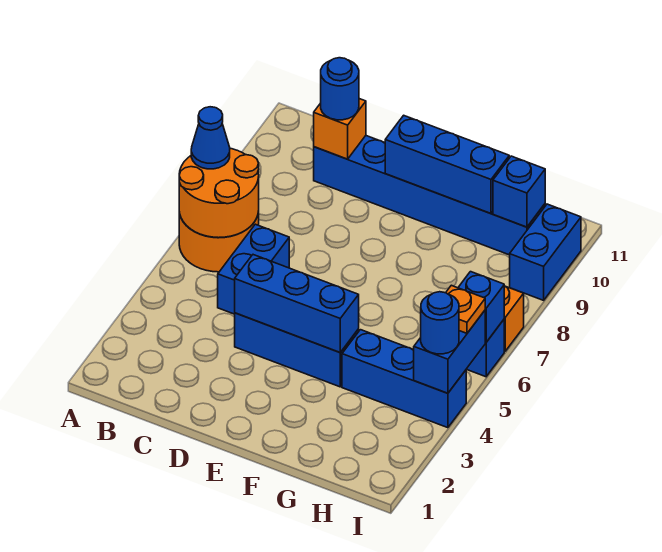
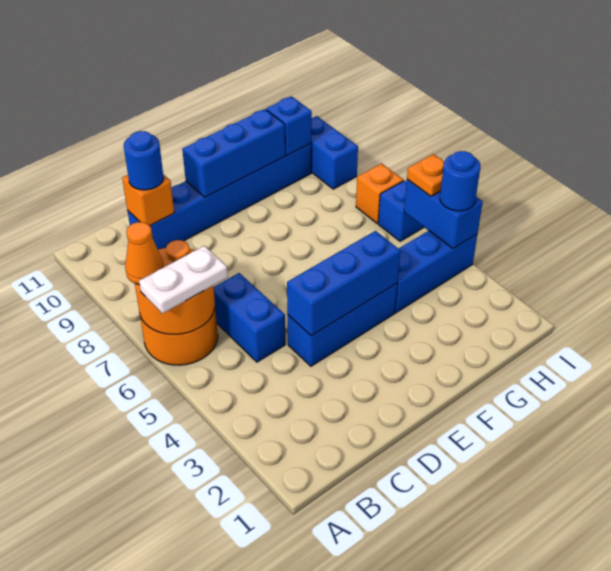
none -> white 1x2 plate [139,246,228,314]
blue 1x1 cone [191,107,230,169] -> orange 1x1 cone [125,222,164,285]
blue 1x1 brick [458,272,504,342] -> none

